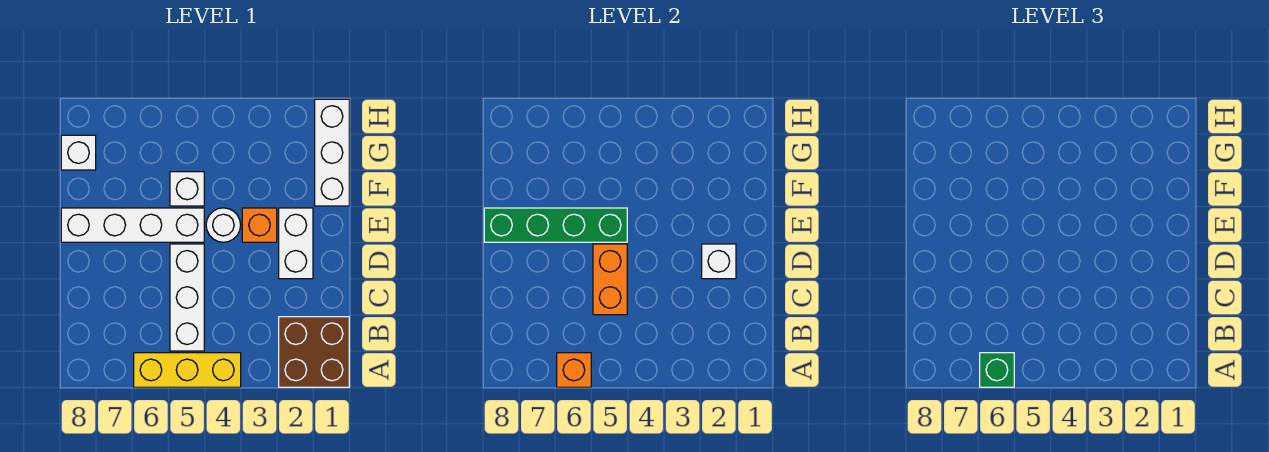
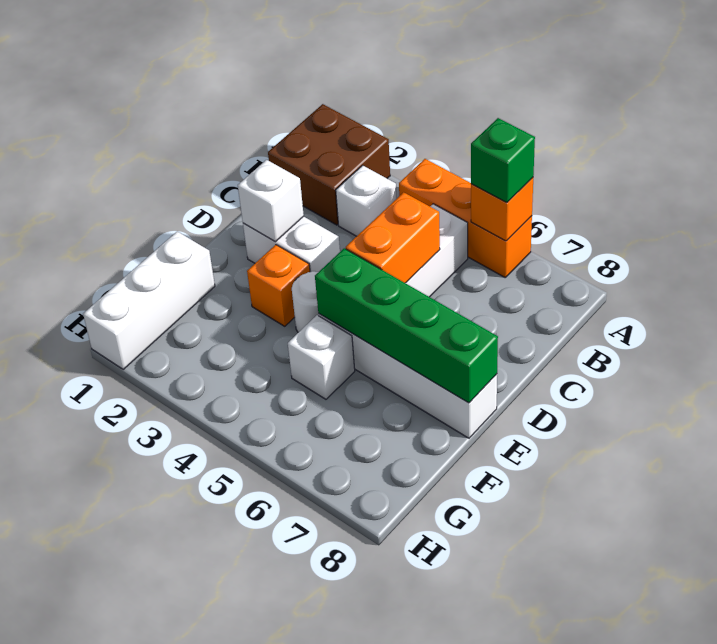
yellow 1x3 brick [134,353,241,387] -> orange 1x3 brick [399,159,532,277]
white 1x2 brick [279,208,313,279] -> white 1x2 brick turned to [243,216,340,272]
white 1x1 brick [61,135,96,170] -> white 1x1 brick moved to [336,165,396,236]

